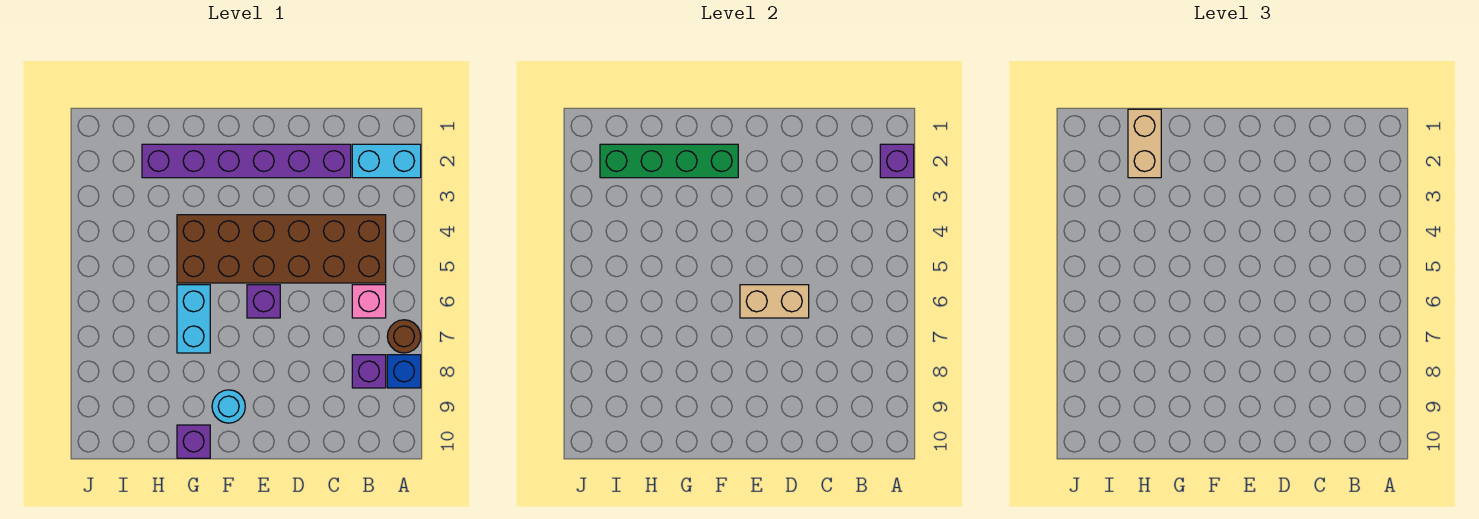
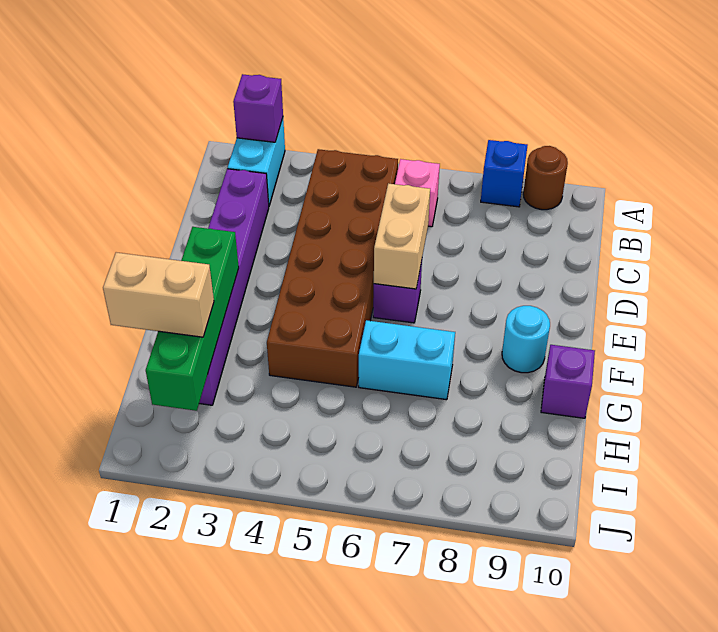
brown 1x1 round brick [387,320,421,353] -> brown 1x1 round brick moved to [523,146,568,210]
purple 1x1 brick [352,355,386,388] -> none

